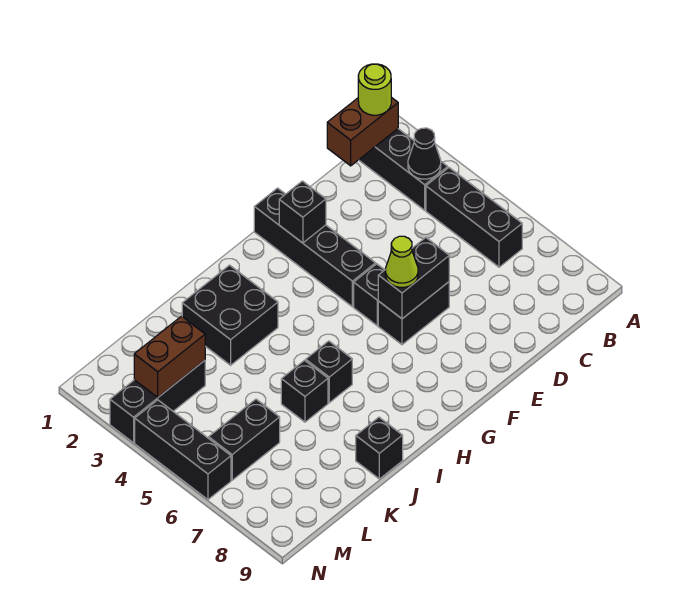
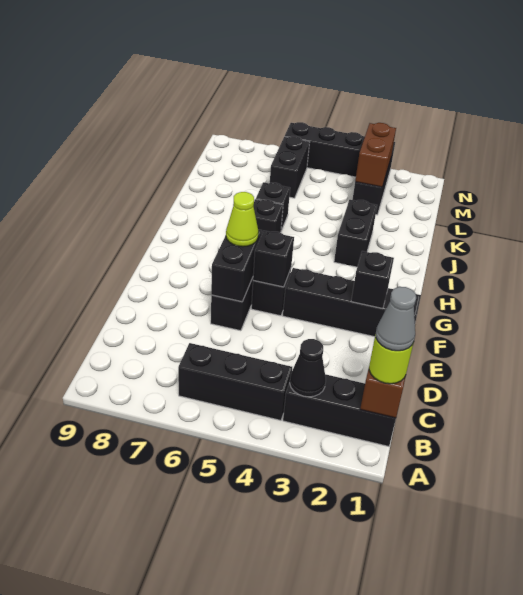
none -> grey 1x1 cone [376,287,416,351]
black 2x2 brick [182,265,278,365] -> black 1x2 brick [334,200,377,267]
black 1x1 brick [356,417,403,479] -> black 1x1 brick moved to [253,231,294,287]

